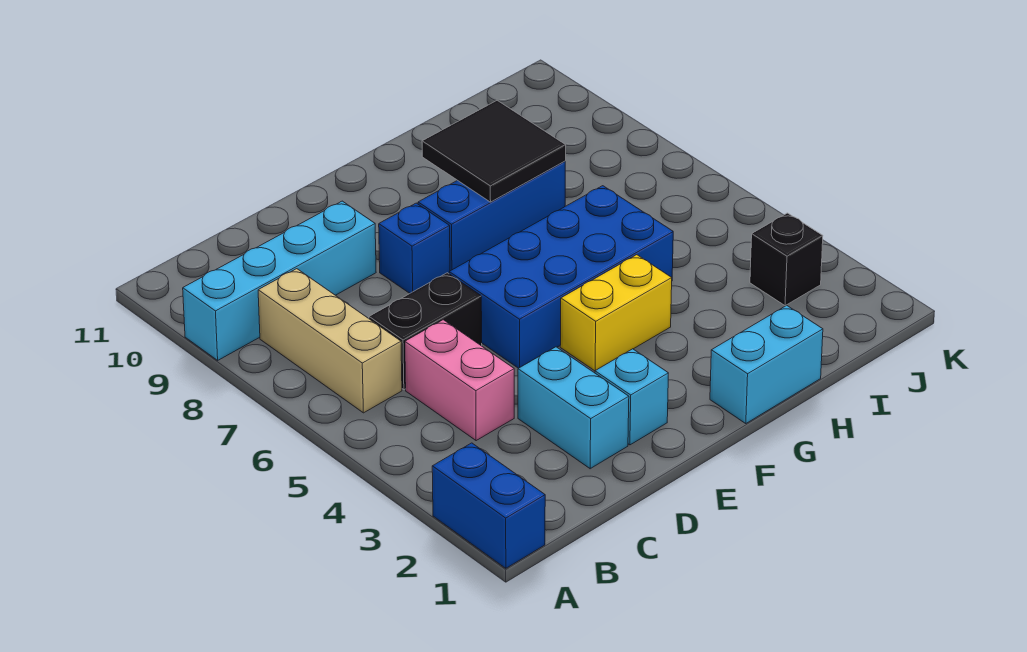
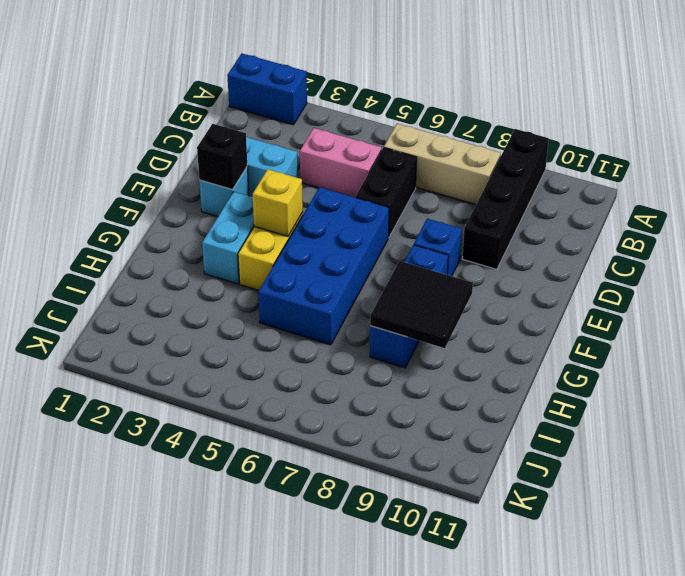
cyan 1x4 brick [183,201,376,360] -> black 1x4 brick [462,129,549,269]
none -> yellow 1x1 brick [253,169,303,236]
cyan 1x2 brick [710,305,823,424] -> cyan 1x2 brick moved to [202,192,254,284]
black 1x1 brick [750,213,823,306] -> black 1x1 brick moved to [197,124,247,190]

